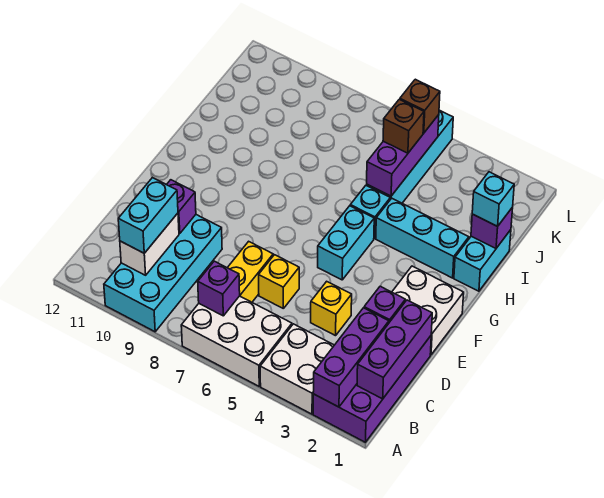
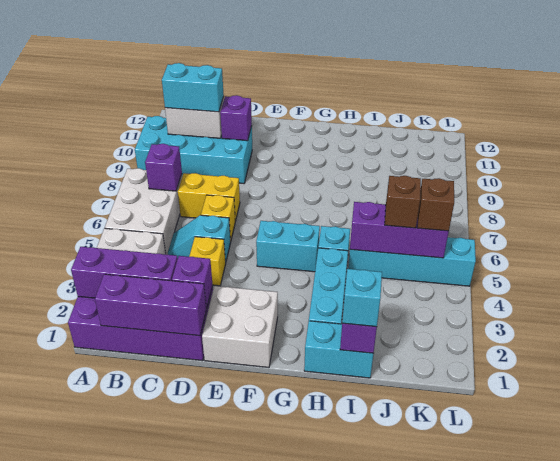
none -> cyan 1x2 slope [168,215,231,263]

